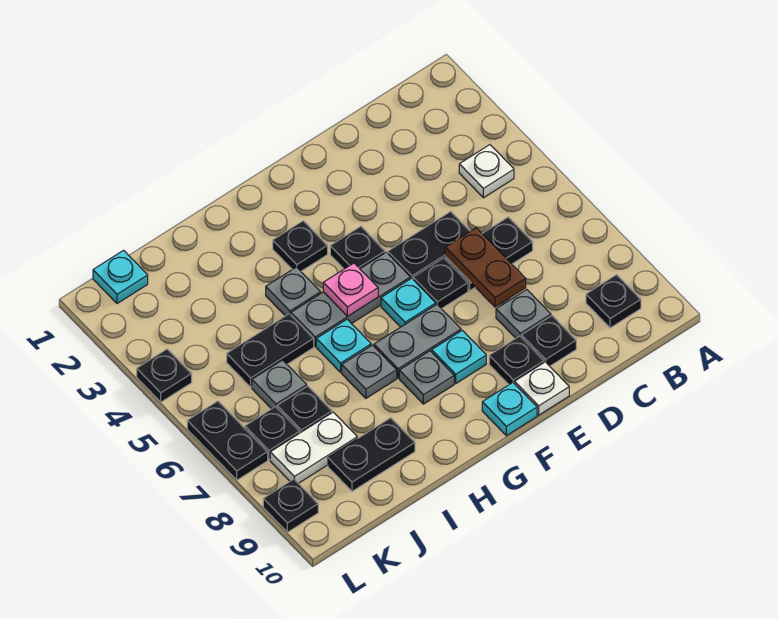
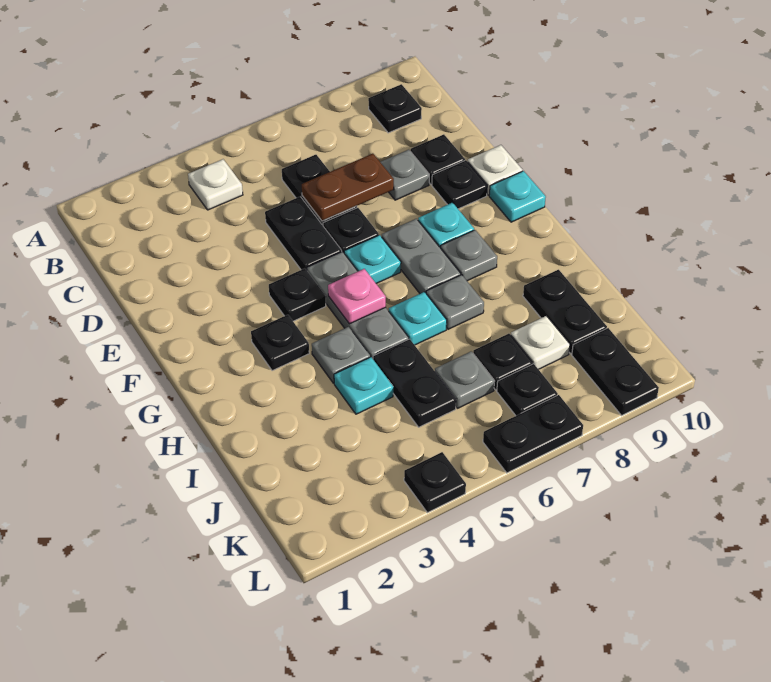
white 1x2 plate [270,412,357,483] -> white 1x1 plate [511,316,570,369]
cyan 1x1 plate [93,250,148,304] -> cyan 1x1 plate moved to [334,357,393,414]
black 1x1 plate [263,479,318,532] -> black 1x2 plate [572,328,659,415]

